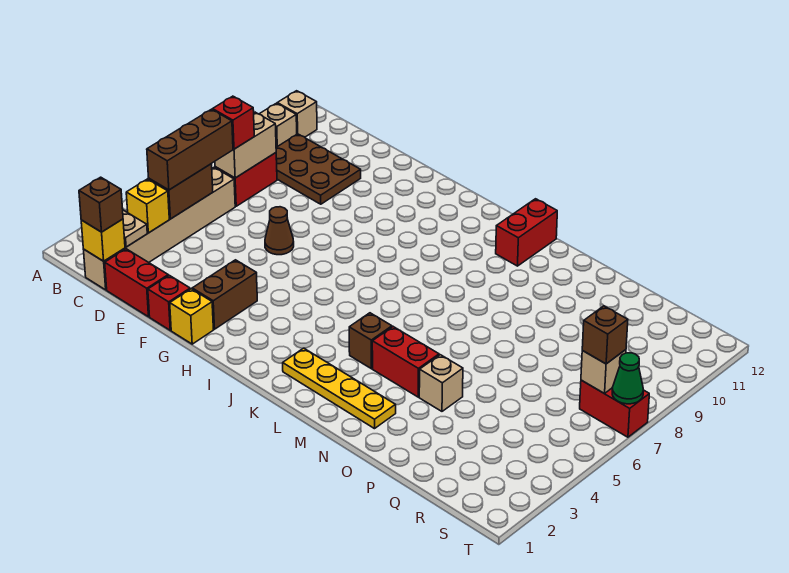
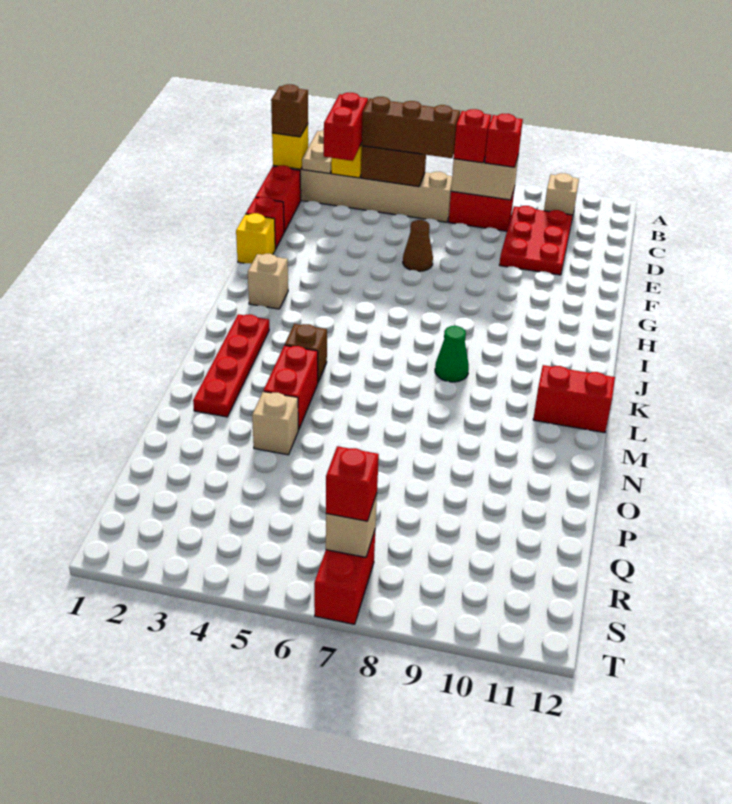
tan 1x1 brick [277,91,317,137] -> tan 1x1 brick moved to [248,254,288,309]
none -> red 1x2 brick [324,93,368,161]
none -> red 1x1 brick [485,114,523,167]
brown 2x3 plate [276,134,361,204] -> red 2x3 plate [499,206,573,275]
brown 1x2 brick [192,260,257,329] -> none
yellow 1x4 plate [283,348,396,429] -> red 1x4 plate [193,314,269,417]
brown 1x1 brick [582,306,628,364] -> red 1x1 brick [326,446,379,521]
green 1x1 cone [612,353,643,404] -> green 1x1 cone moved to [435,326,469,382]

